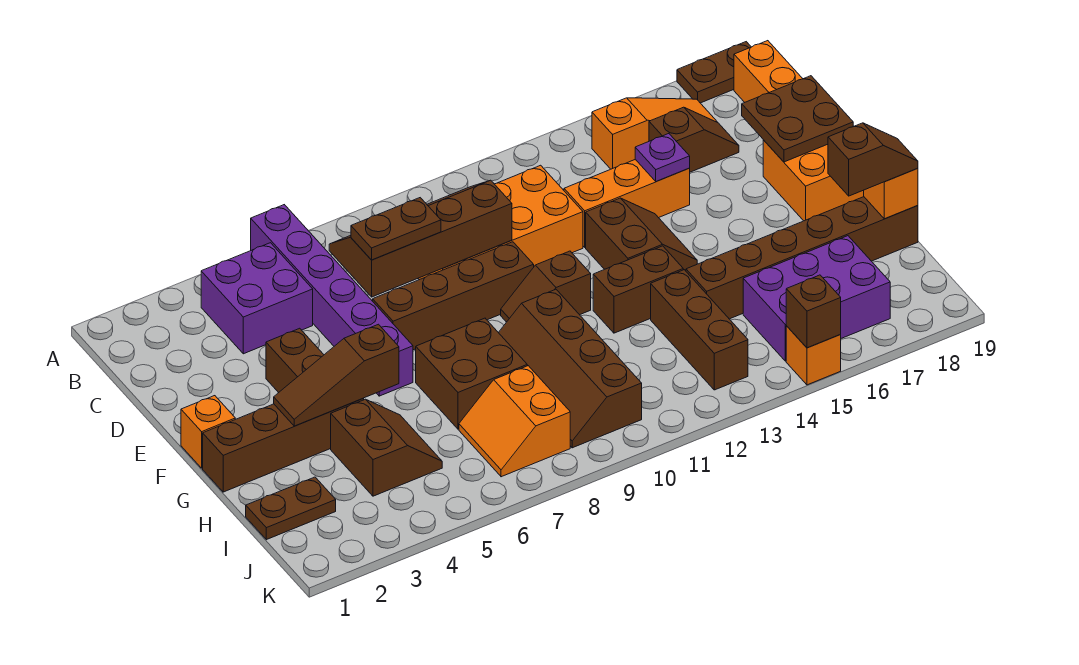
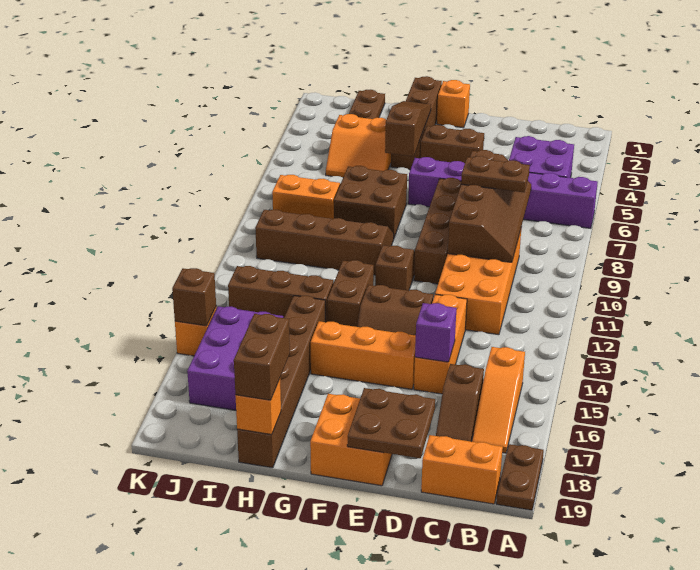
brown 1x2 plate [351,198,441,260] -> brown 1x2 plate turned to [461,156,530,192]
purple 1x1 plate [635,134,690,182] -> purple 1x1 brick [415,303,456,362]
none -> orange 1x3 brick [311,321,416,389]
brown 2x2 slope [331,399,442,496] -> orange 2x2 slope [326,114,391,177]
brown 1x2 slope [828,123,918,196] -> brown 1x2 brick [234,314,290,400]

